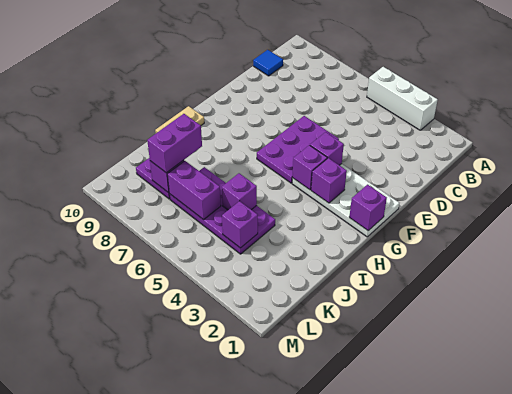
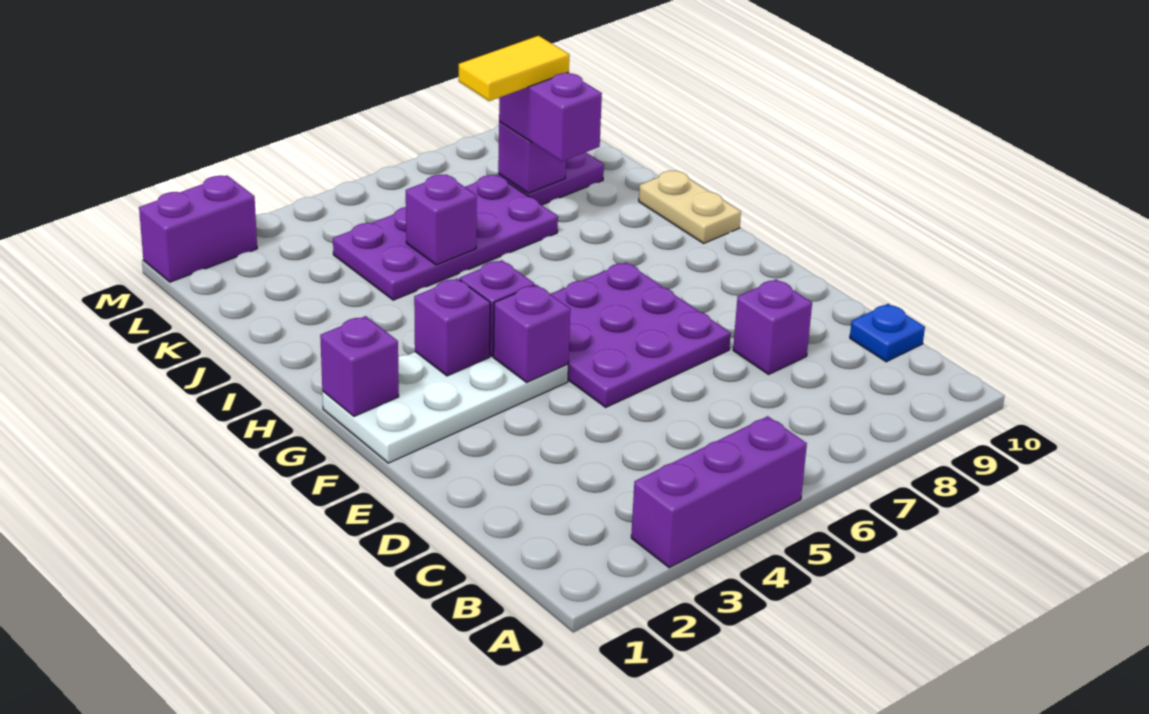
white 1x3 brick [367,67,438,130] -> purple 1x3 brick [631,416,807,568]
blue 1x1 tile [253,50,283,76] -> blue 1x1 plate [850,304,925,362]
purple 2x3 plate [257,116,339,183] -> purple 3x3 plate [551,262,731,407]
purple 1x1 brick [222,201,258,248] -> purple 1x1 brick moved to [733,279,812,374]
purple 1x2 brick [167,161,221,220] -> purple 1x2 brick moved to [139,176,257,282]
none -> yellow 1x2 tile [459,36,569,101]

